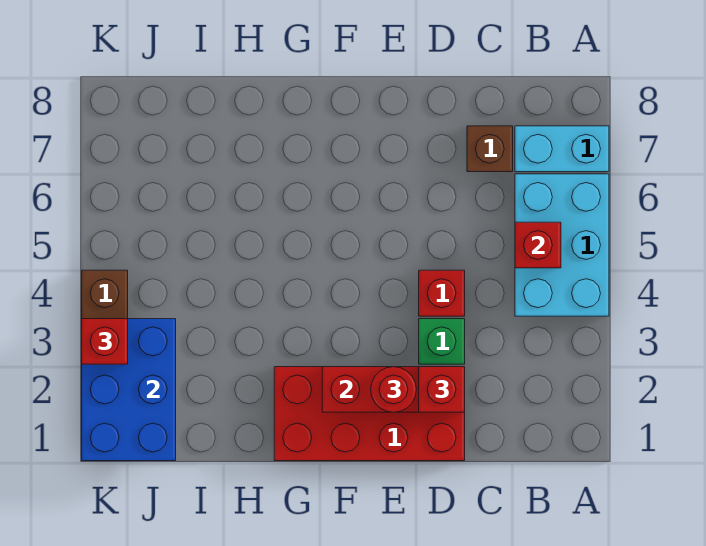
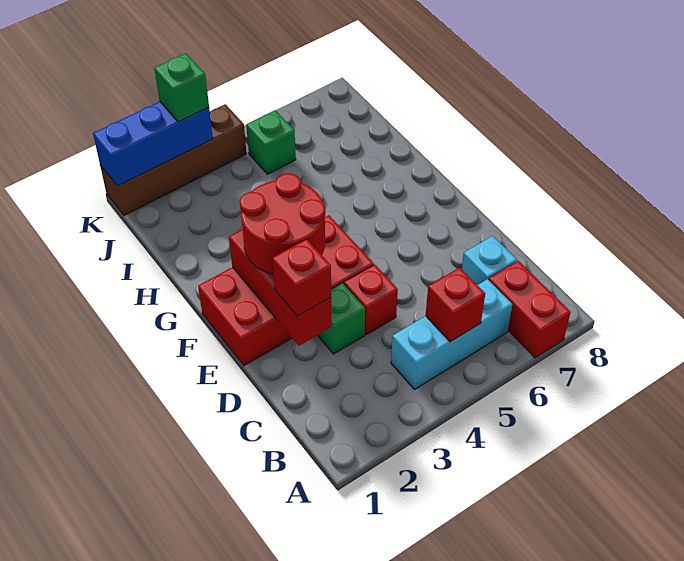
cyan 2x3 brick [515,174,609,316] -> cyan 1x3 brick [391,279,512,389]
cyan 1x2 brick [515,126,609,172] -> red 1x2 brick [489,261,571,358]
brown 1x1 brick [467,126,513,172] -> cyan 1x1 brick [462,236,517,285]
red 2x4 brick [274,367,465,461] -> red 2x4 brick turned to [198,215,374,366]
red 1x1 round brick [371,367,416,412] -> red 2x2 round brick [240,173,325,274]
blue 2x3 brick [82,319,176,461] -> blue 1x3 brick [93,102,213,186]
none -> green 1x1 brick [246,110,296,174]
red 1x1 brick [82,319,128,364] -> green 1x1 brick [154,53,209,122]

